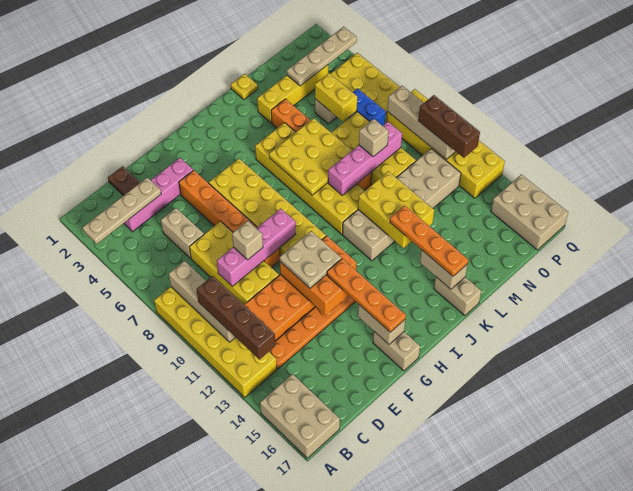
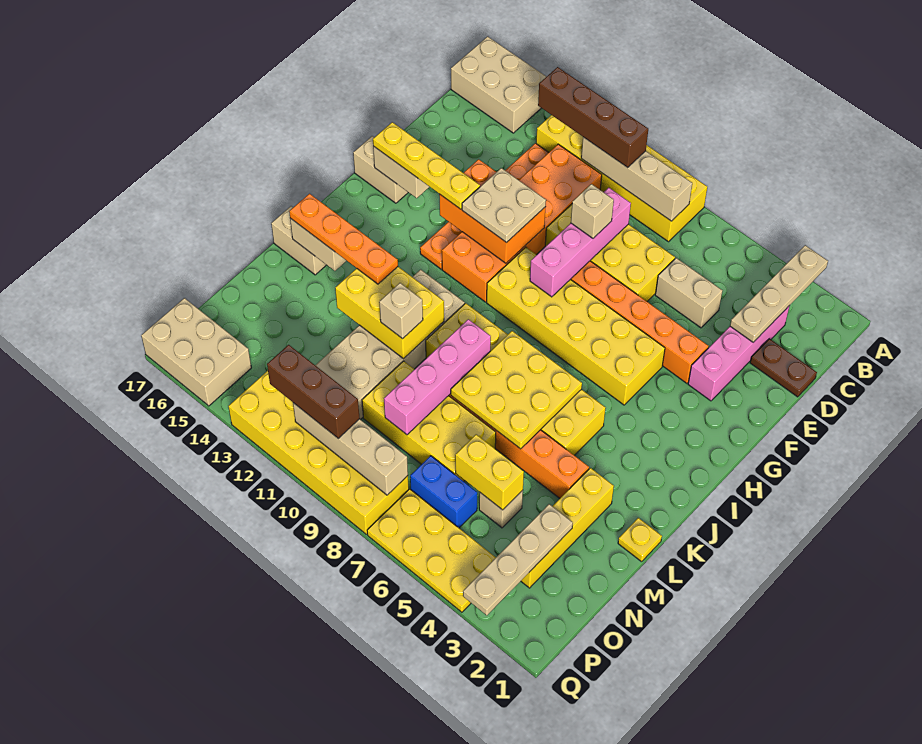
orange 1x4 plate [327,259,406,332] -> yellow 1x4 plate [373,122,480,209]
tan 1x1 brick [359,119,388,157] -> tan 1x1 brick moved to [379,283,423,339]

